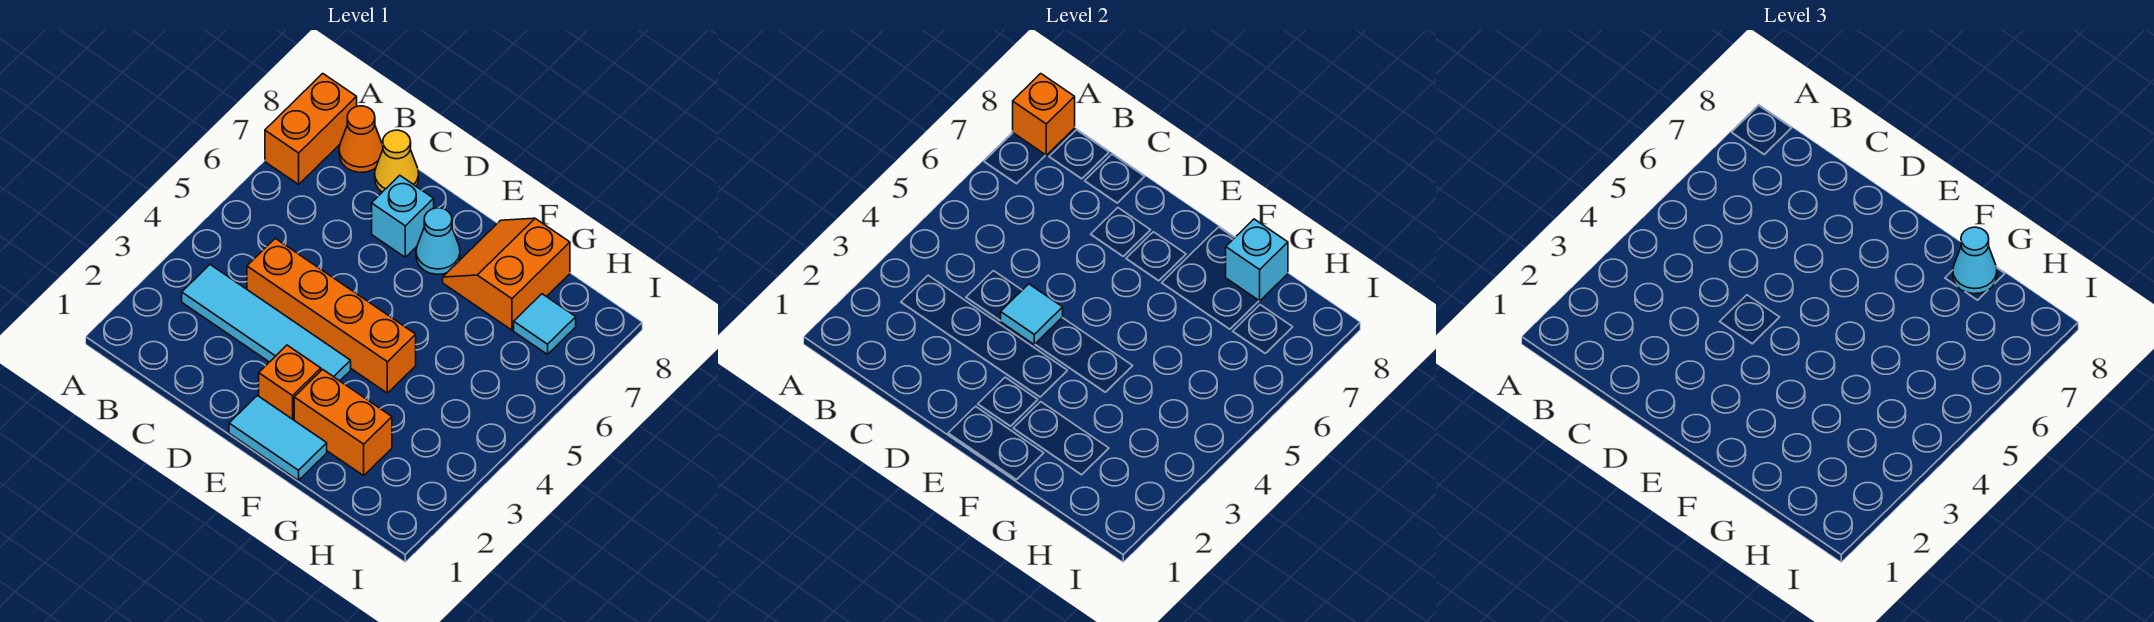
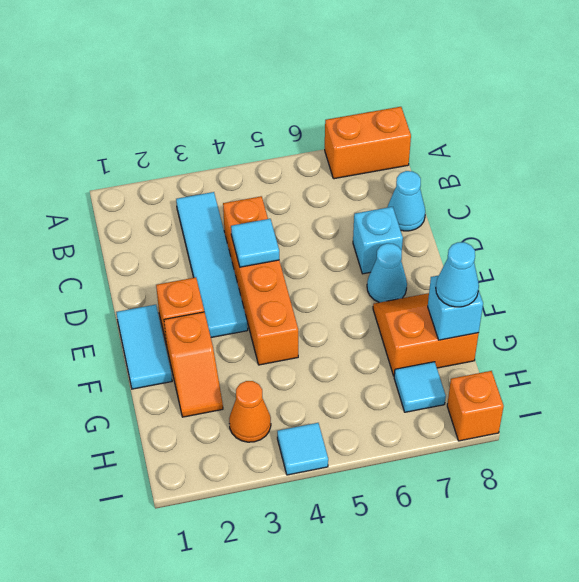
orange 1x1 brick [1013,74,1075,155] -> orange 1x1 brick moved to [447,371,504,441]
orange 1x1 cone [339,106,383,173] -> orange 1x1 cone moved to [229,381,271,442]
yellow 1x1 cone [375,130,419,192] -> cyan 1x1 cone [388,171,425,231]
orange 1x2 brick [294,369,392,476] -> orange 1x2 slope [164,312,223,417]
none -> cyan 1x1 tile [277,423,328,475]

